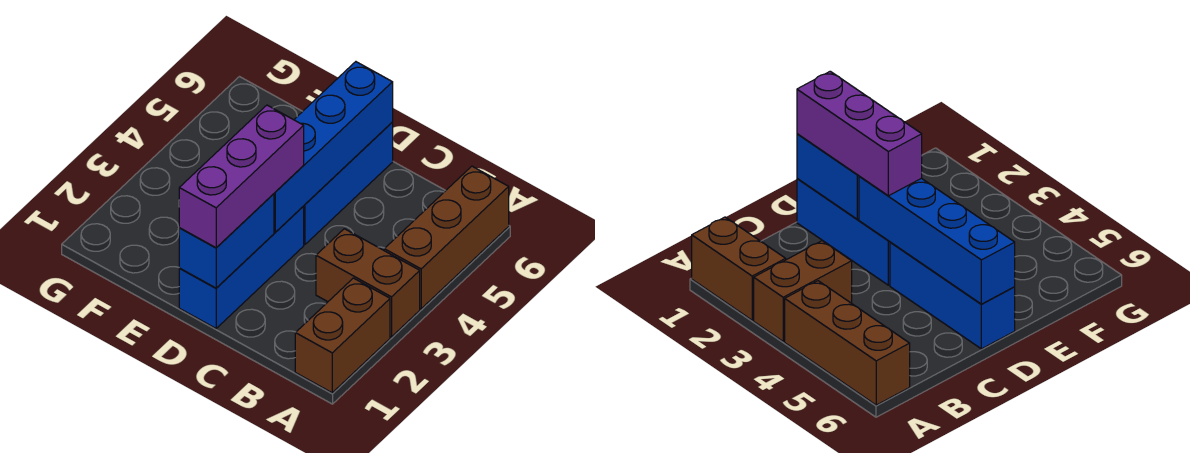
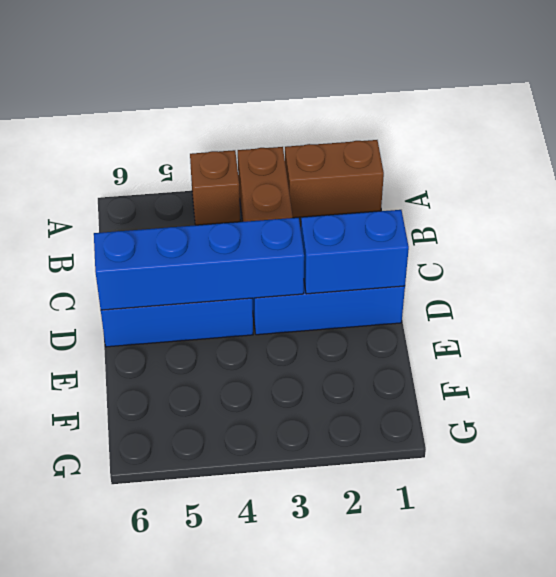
brown 1x3 brick [384,166,509,309] -> brown 1x1 brick [190,150,240,225]
purple 1x3 brick [179,105,304,248] -> none

